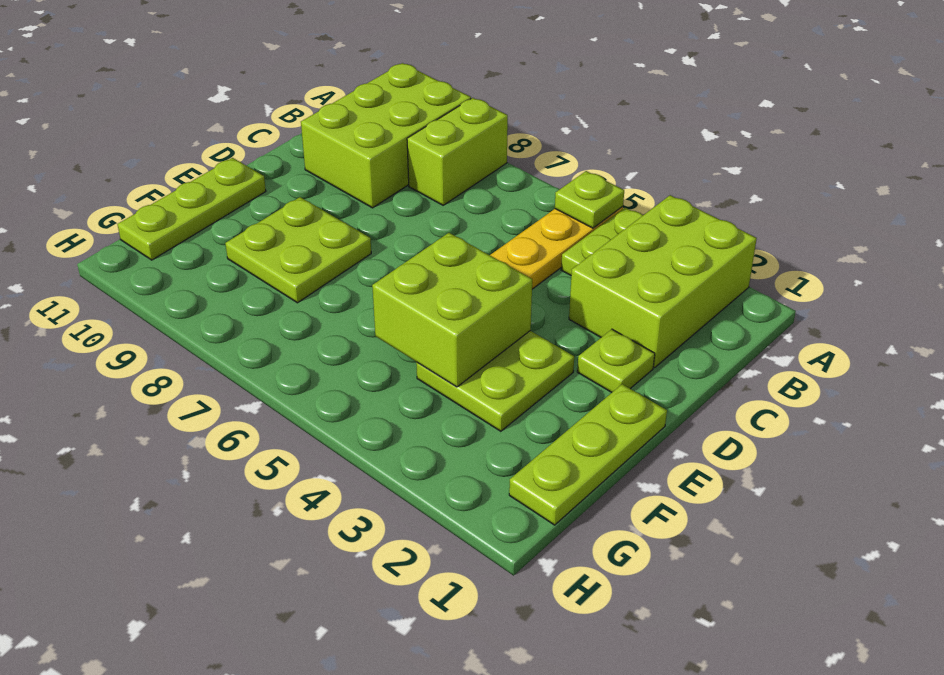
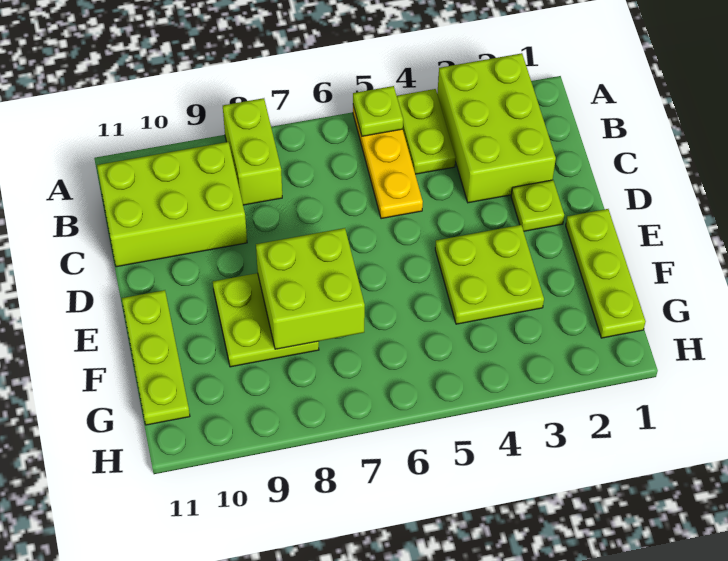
lime 2x3 brick [301,63,471,208] -> lime 2x3 brick turned to [97,142,247,267]
lime 2x2 brick [372,233,532,387] -> lime 2x2 brick moved to [256,228,365,349]

